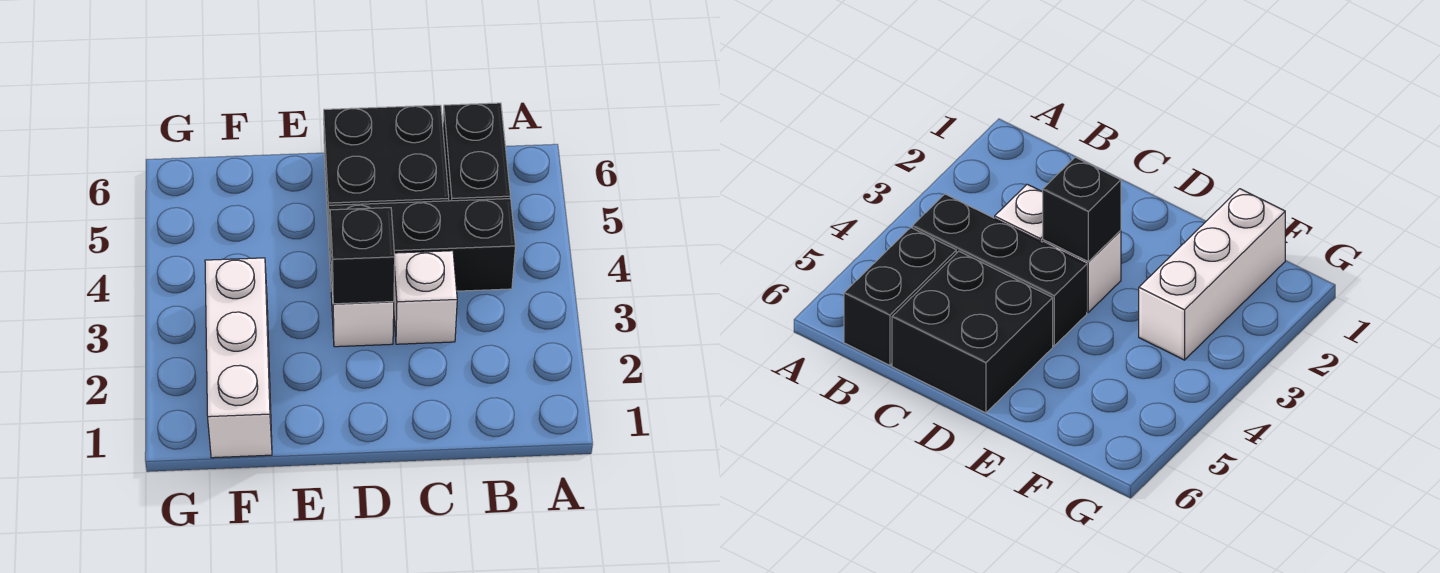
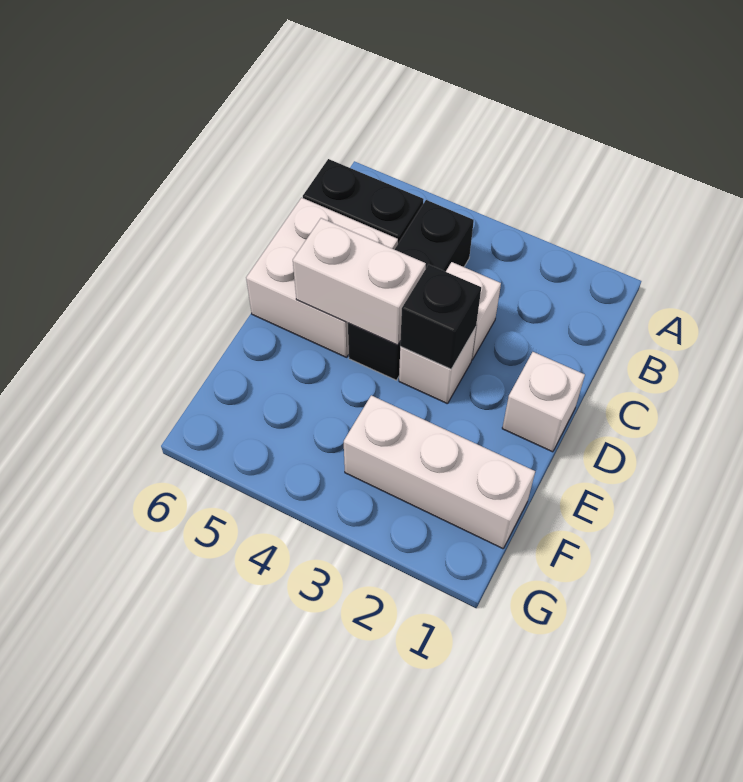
black 2x2 brick [324,105,449,237] -> white 2x2 brick [246,198,398,357]
none -> white 1x1 brick [502,352,585,452]
none -> white 1x2 brick [293,218,426,345]

